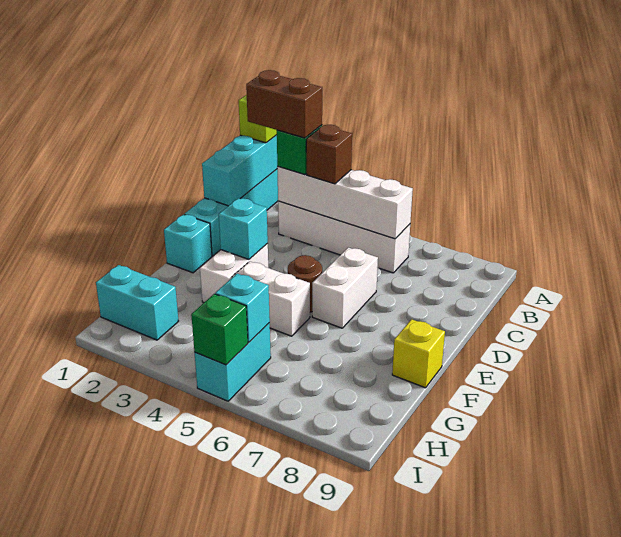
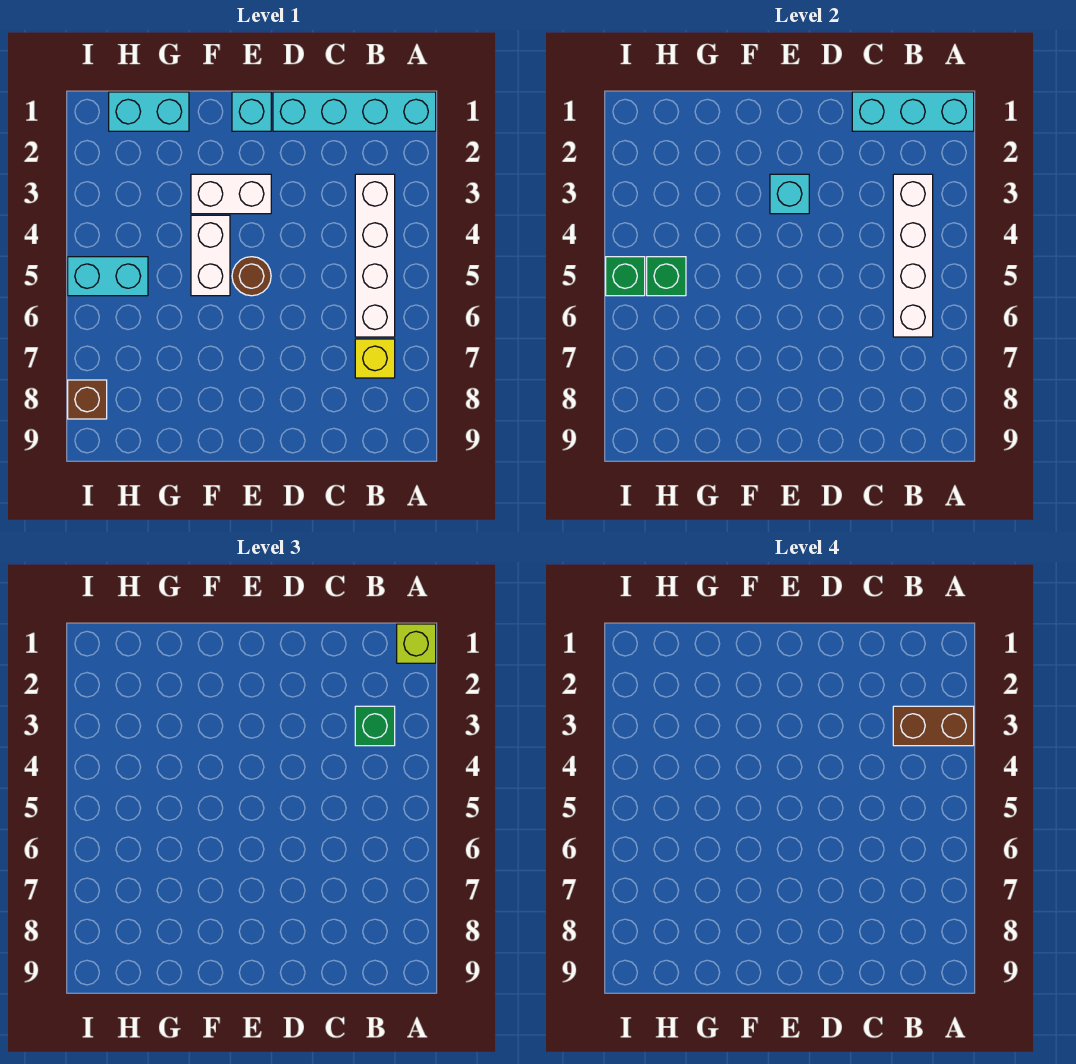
brown 1x2 brick [246,70,322,138] -> brown 1x2 brick turned to [893,706,974,746]
brown 1x1 brick [306,125,352,184] -> brown 1x1 brick moved to [68,380,107,419]
white 1x2 brick [312,248,378,328] -> none
yellow 1x1 brick [392,319,445,388] -> yellow 1x1 brick moved to [355,339,395,378]
cyan 1x2 brick [96,265,178,340] -> cyan 1x2 brick turned to [109,92,189,131]
cyan 1x1 brick [215,274,270,342] -> green 1x1 brick [647,257,686,296]

